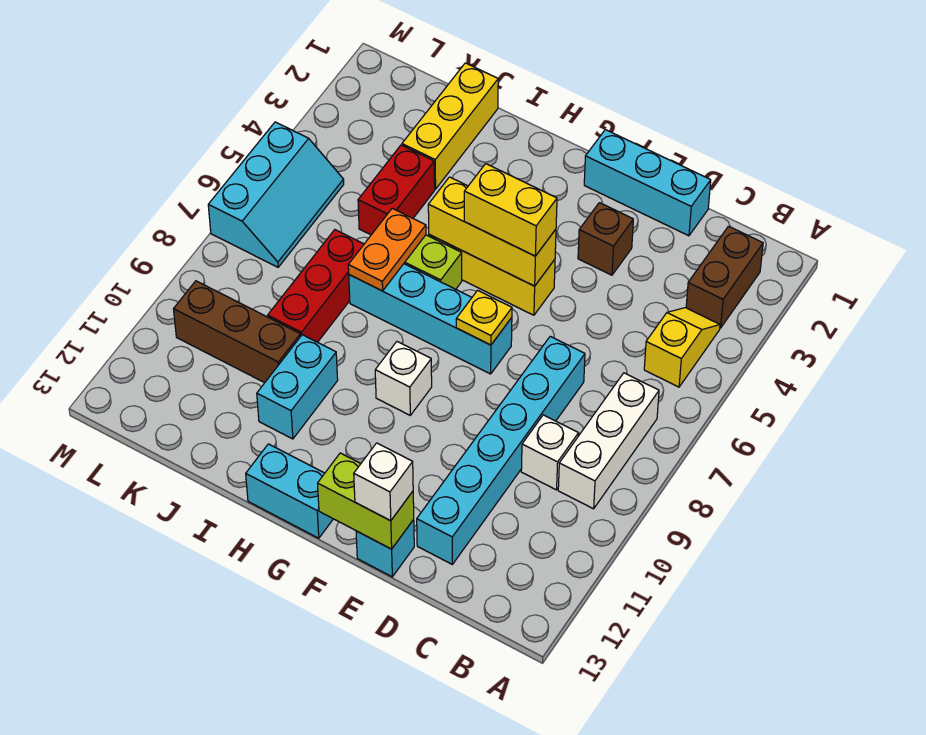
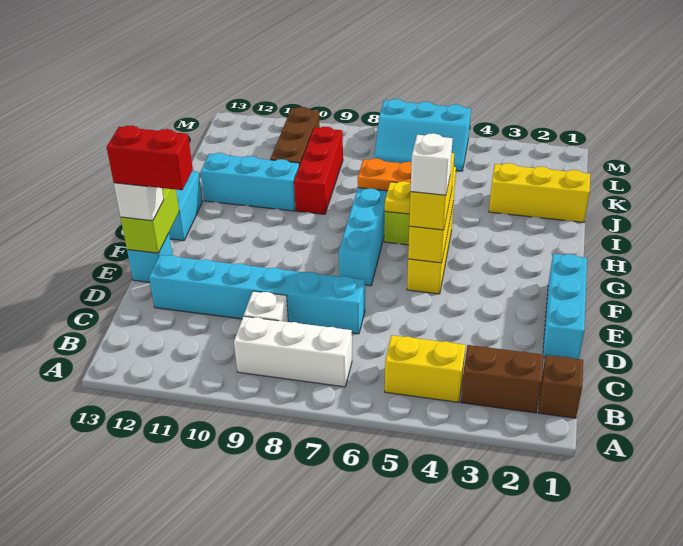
yellow 1x2 slope [644,308,720,387] -> yellow 1x2 brick [385,335,466,402]
brown 1x1 brick [578,203,633,275] -> brown 1x1 brick moved to [538,355,583,418]
yellow 1x1 plate [456,290,512,345] -> yellow 1x1 plate moved to [385,181,411,214]
white 1x1 brick [375,342,432,415] -> white 1x1 brick moved to [411,133,453,195]
cyan 1x2 brick [257,335,338,439] -> cyan 1x3 brick [201,153,299,211]
red 1x2 brick [358,145,435,235] -> red 1x2 brick moved to [107,126,193,190]
red 1x3 brick [268,230,364,342] -> red 1x3 brick turned to [294,127,343,214]

